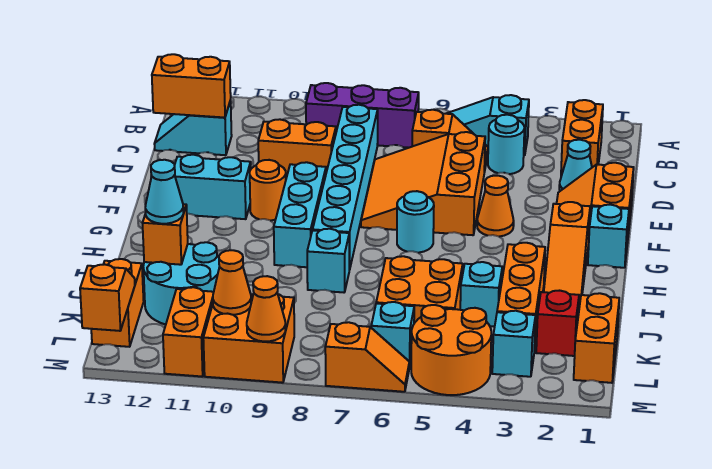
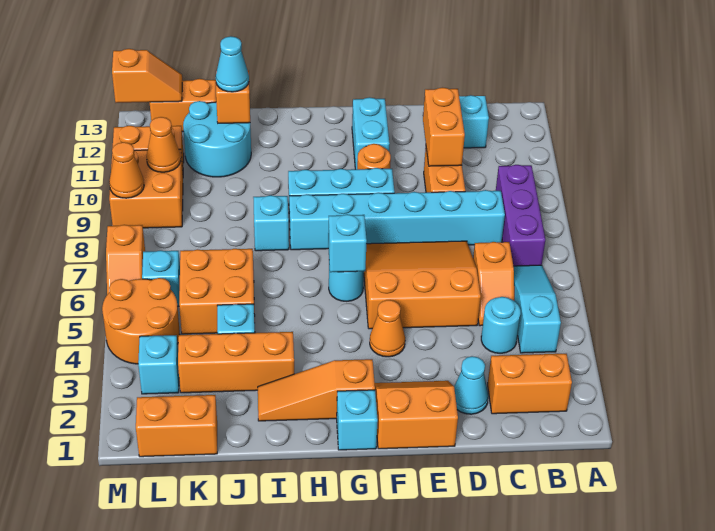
orange 1x2 brick [152,54,231,118] -> orange 1x2 brick moved to [423,88,465,166]
none -> cyan 1x1 brick [328,214,367,272]
red 1x1 brick [536,291,579,356] -> none

